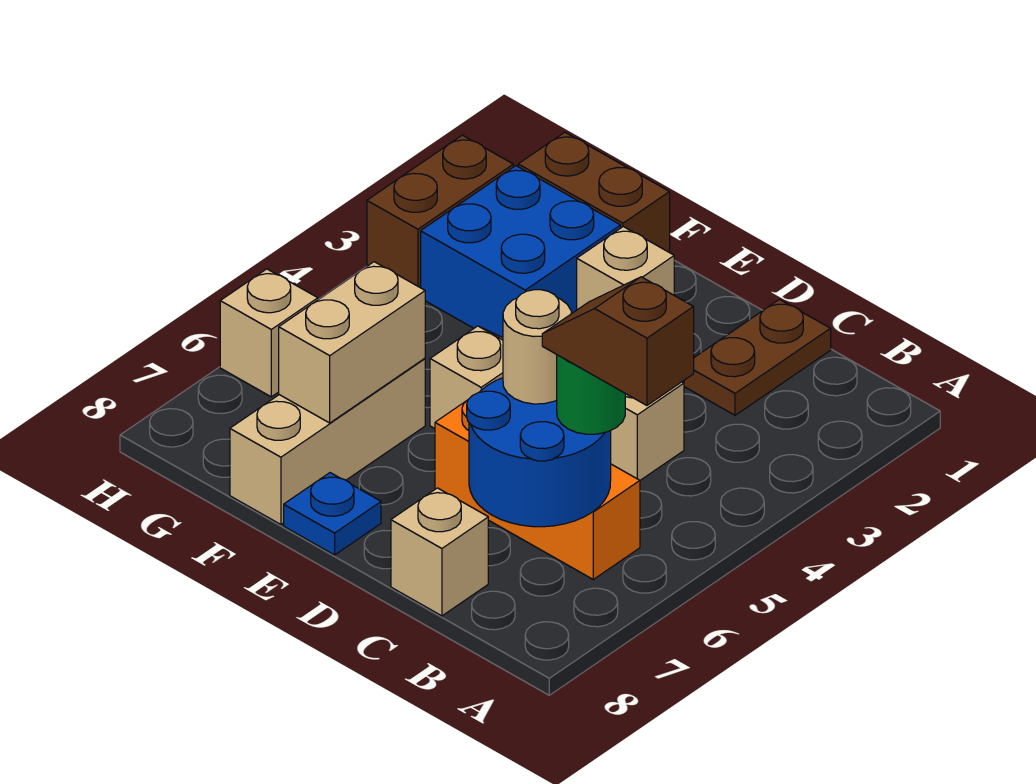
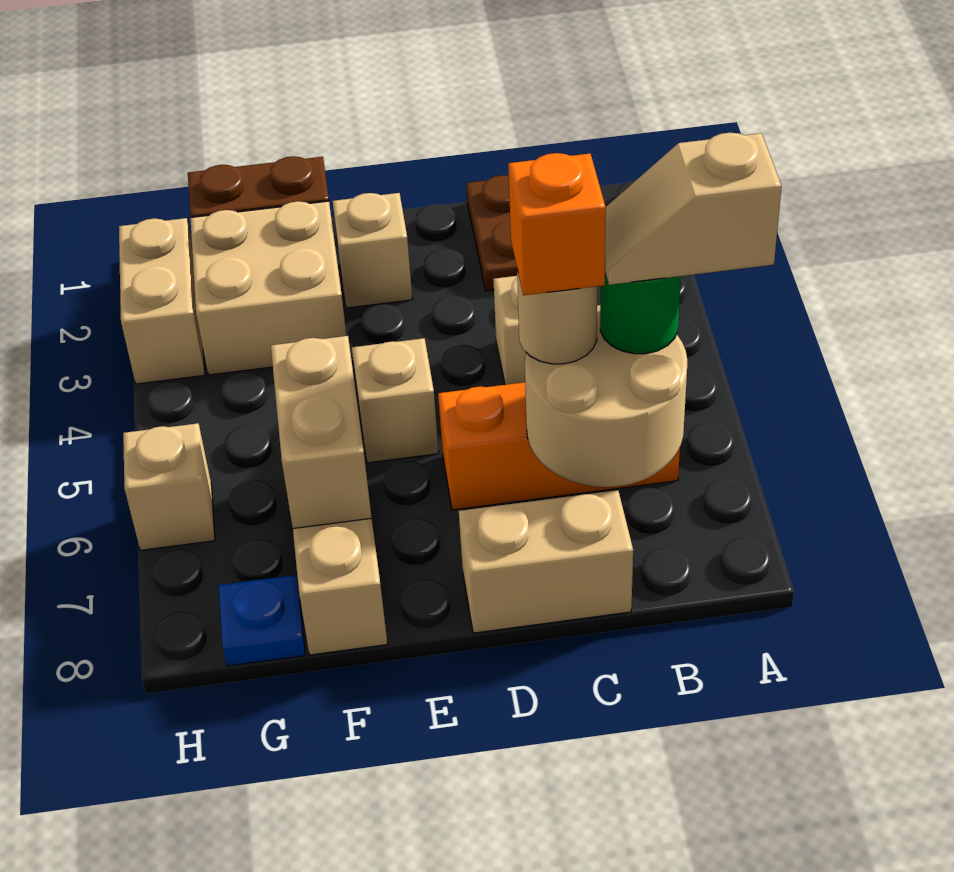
brown 1x2 slope [542,277,694,405] -> tan 1x2 slope [605,133,782,285]
blue 2x2 round brick [467,378,611,527] -> tan 2x2 round brick [525,305,687,487]
none -> orange 1x1 brick [508,153,606,295]
tan 1x1 brick [391,488,488,616] -> tan 1x2 brick [459,490,633,633]
blue 1x1 plate [284,473,381,555] -> blue 1x1 plate moved to [219,575,305,666]
blue 2x2 brick [421,166,621,337] -> tan 2x2 brick [190,201,347,375]
brown 1x2 brick [367,135,513,288] -> tan 1x2 brick [119,218,205,384]

